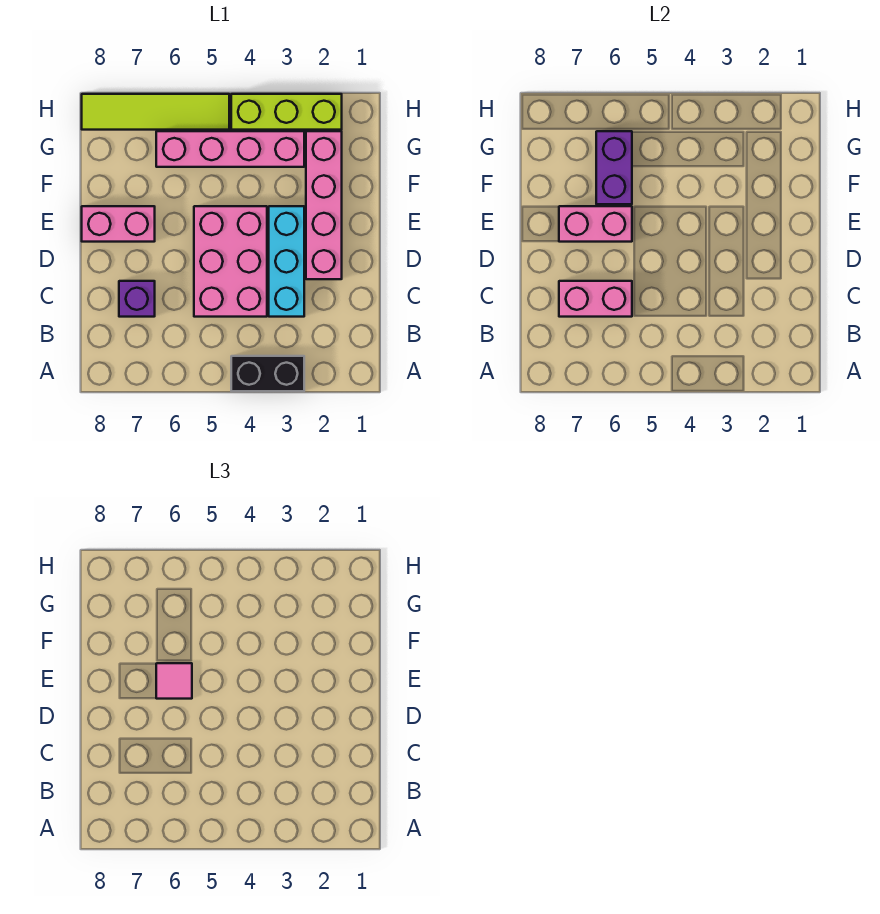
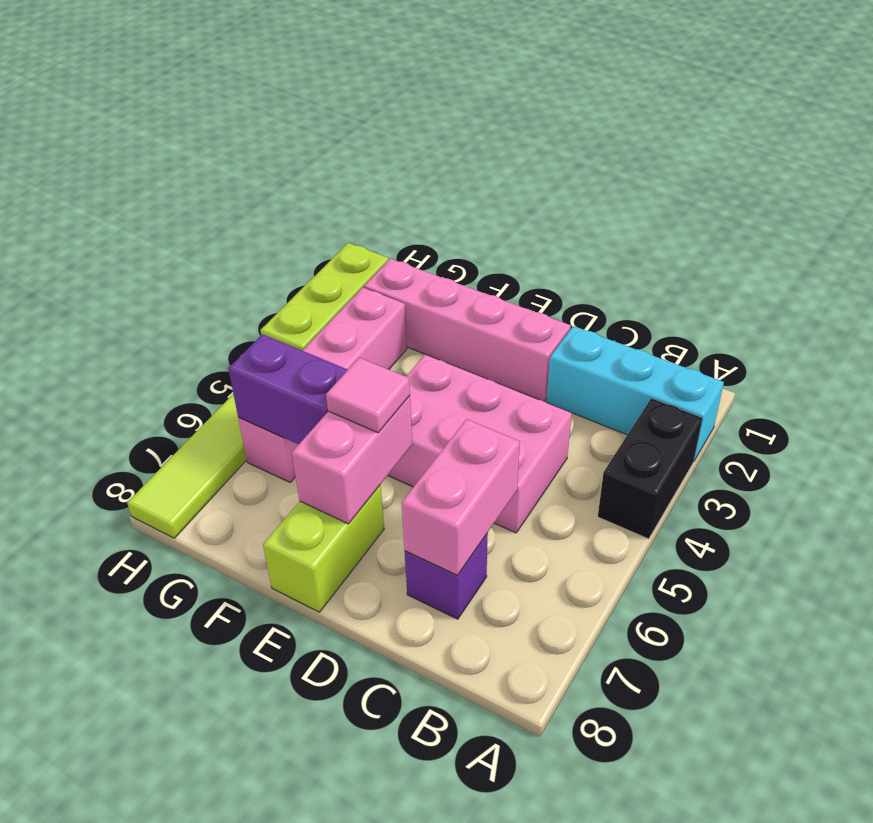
cyan 1x3 brick [269,206,304,317] -> cyan 1x3 brick moved to [547,326,724,461]
pink 1x2 brick [82,206,155,242] -> lime 1x2 brick [263,485,384,612]

